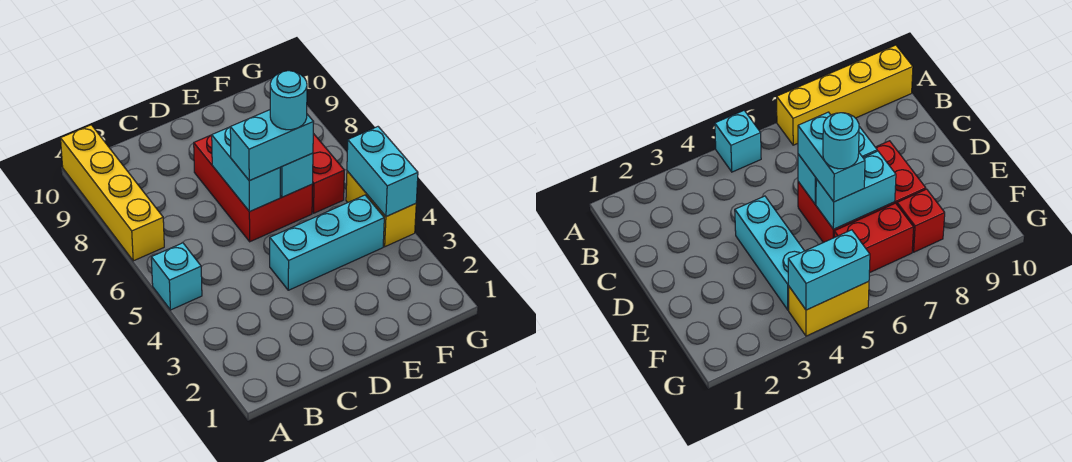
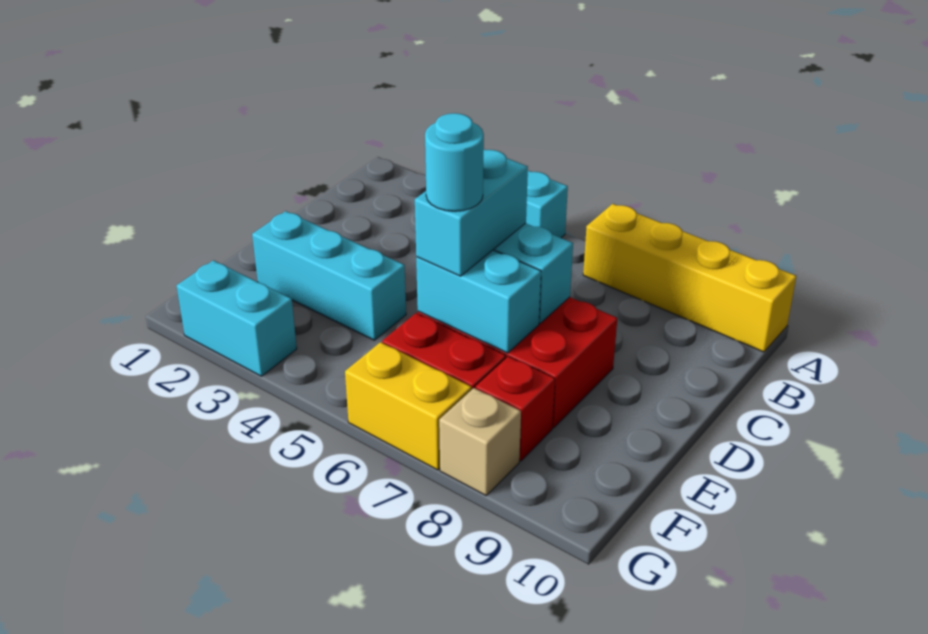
cyan 1x3 brick [270,195,384,290] -> cyan 1x3 brick turned to [252,211,406,340]
yellow 1x2 brick [346,171,416,247] -> yellow 1x2 brick moved to [345,342,472,470]
cyan 1x2 brick [347,127,418,217] -> cyan 1x2 brick moved to [177,260,297,376]
none -> tan 1x1 brick [439,388,521,495]

